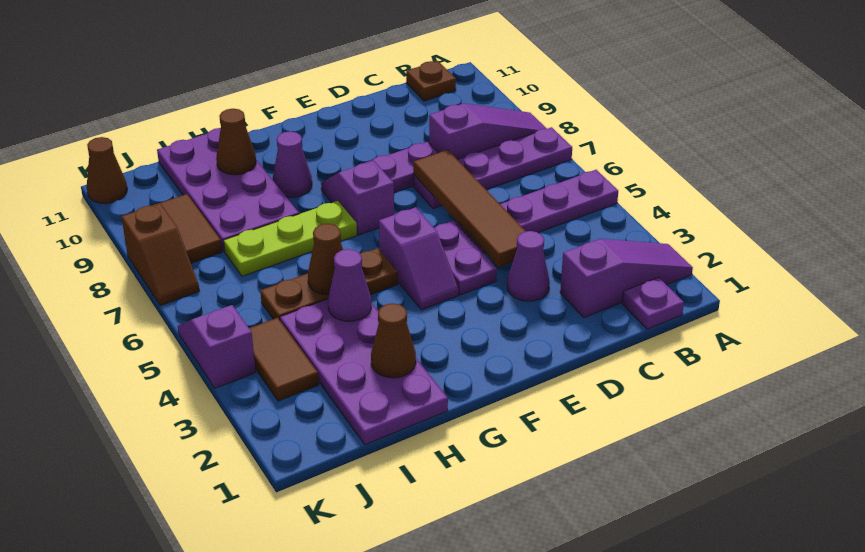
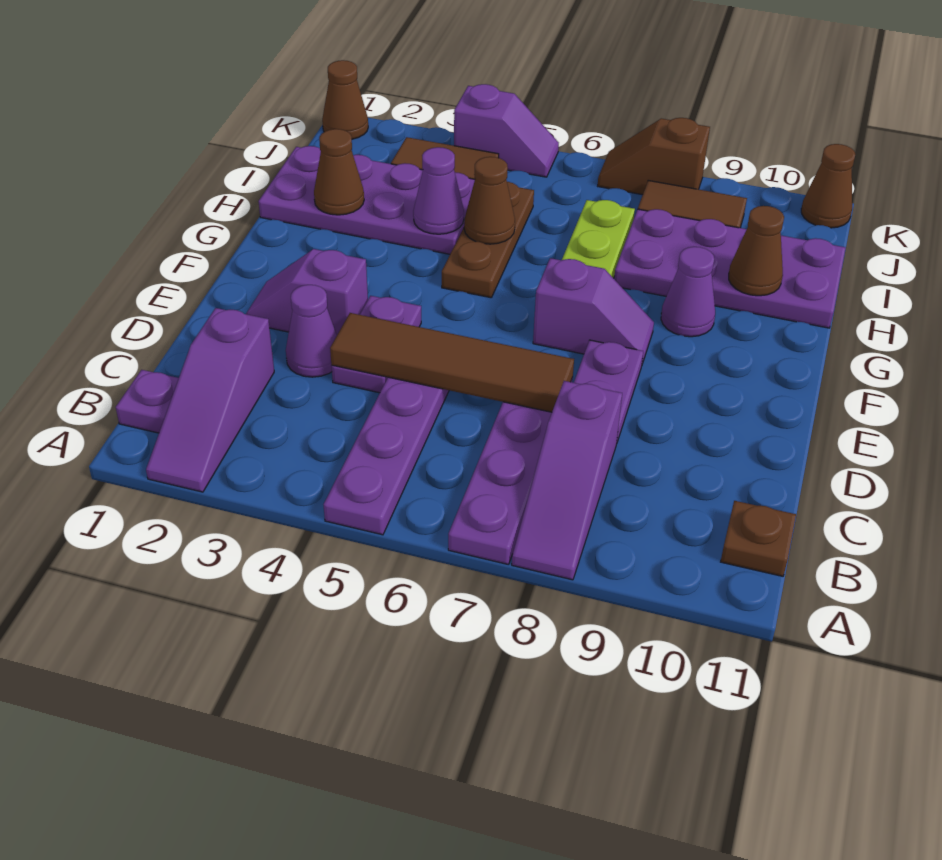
purple 1x2 plate [435,221,497,295] -> purple 1x2 plate turned to [332,296,421,393]
purple 1x2 slope [379,207,458,310] -> purple 1x2 slope moved to [246,249,368,335]
none -> brown 1x1 cone [322,60,368,139]

